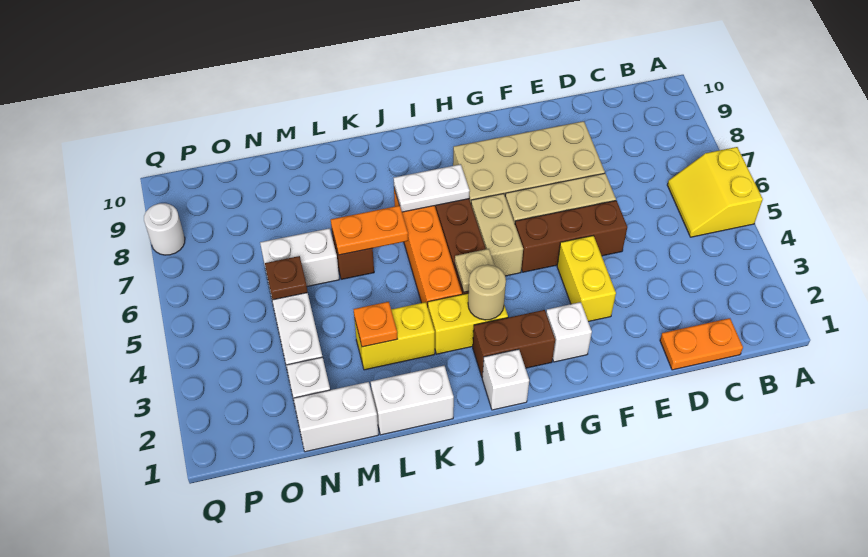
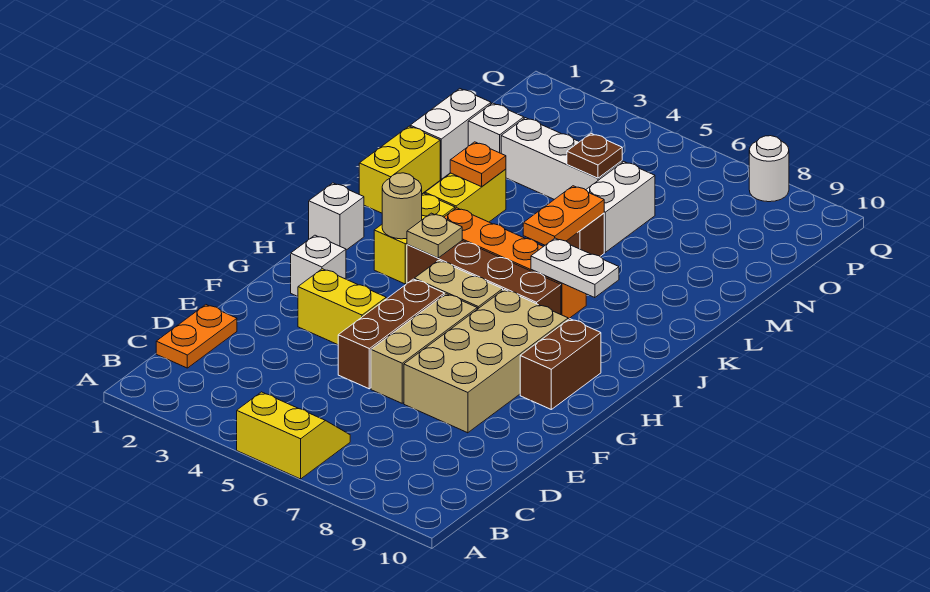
brown 1x2 brick [473,310,555,377] -> brown 1x2 brick moved to [520,319,601,409]
white 1x2 plate [394,164,470,212] -> white 1x2 plate turned to [531,238,619,298]
white 1x2 brick [371,366,454,435] -> yellow 1x2 brick [359,126,440,213]

